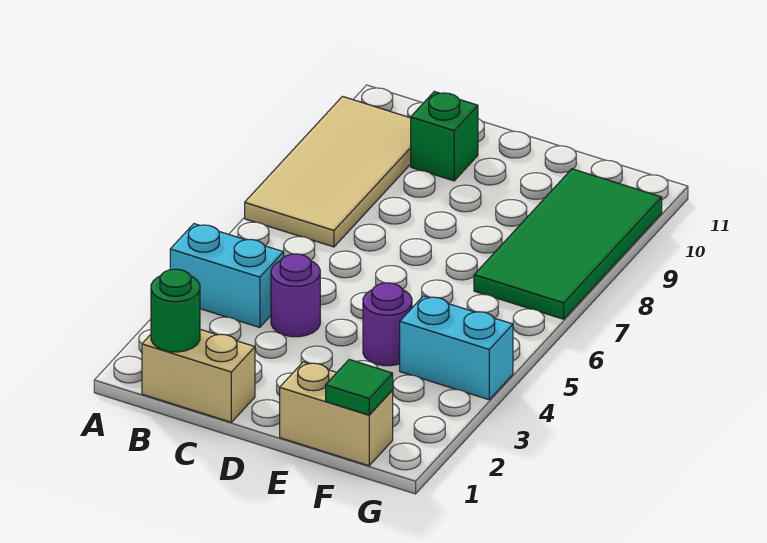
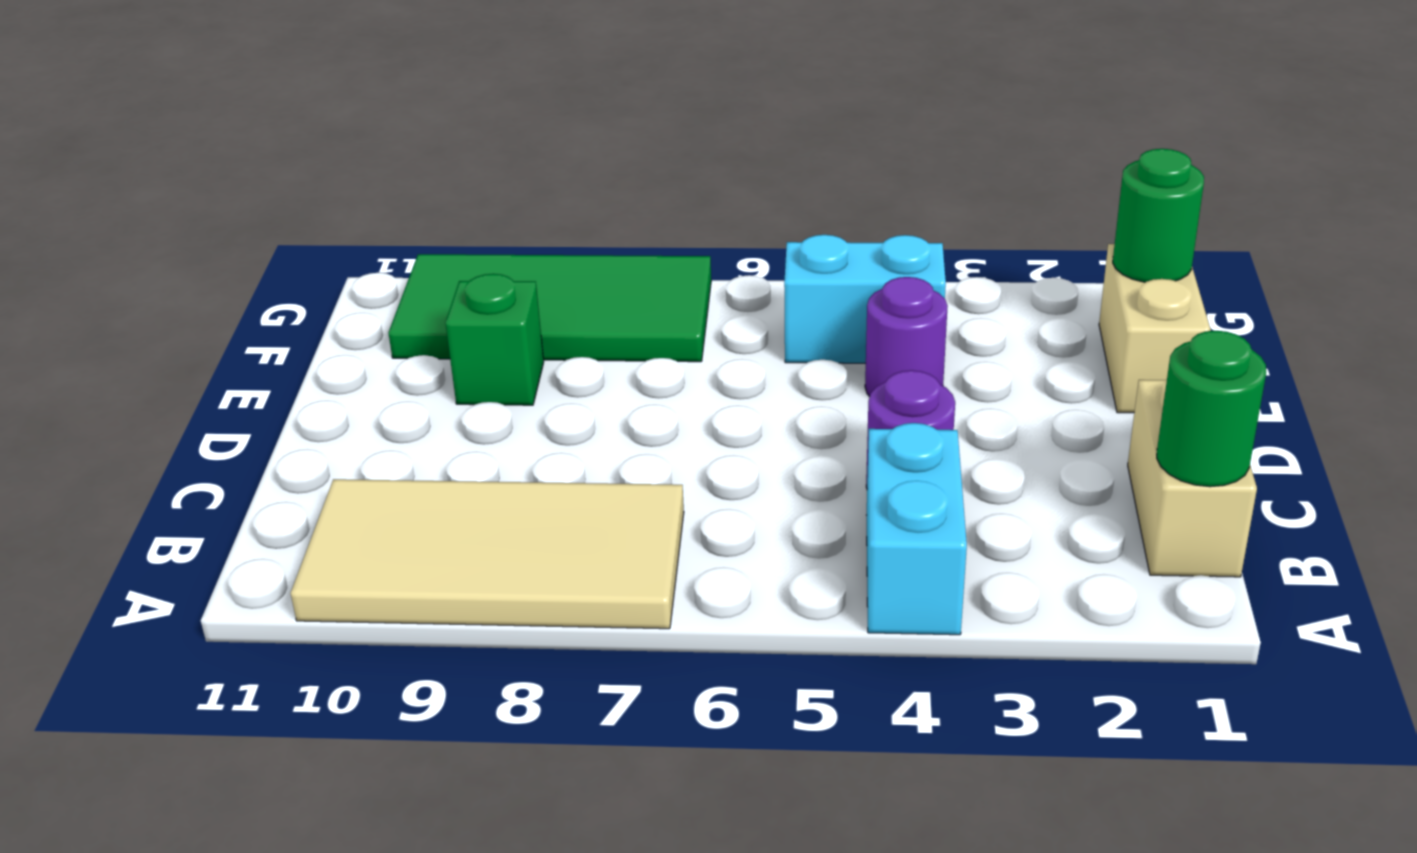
green 1x1 brick [411,92,478,181] -> green 1x1 brick moved to [445,274,544,405]
green 1x1 tile [326,359,393,415] -> green 1x1 round brick [1113,149,1204,282]
cyan 1x2 brick [400,296,513,400] -> cyan 1x2 brick turned to [784,235,946,363]

